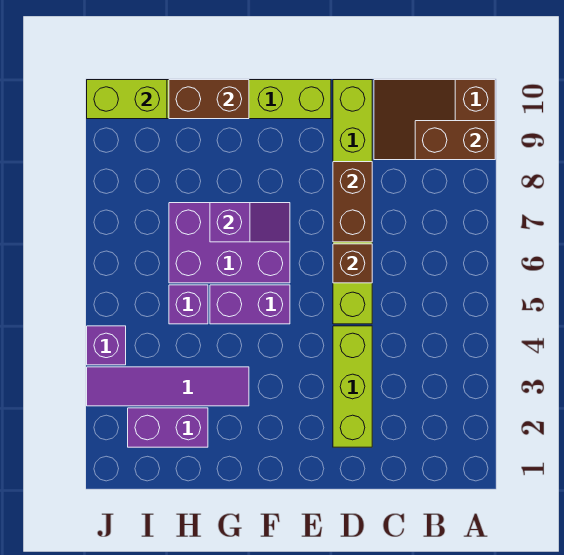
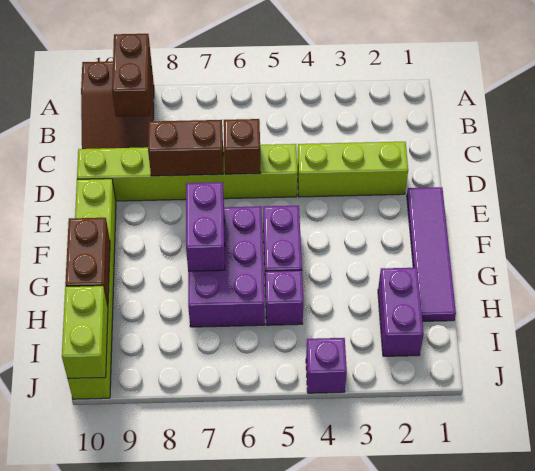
purple 1x2 slope [210,203,290,242] -> purple 1x2 brick [186,182,225,271]
purple 1x4 tile [87,367,249,406] -> purple 1x4 tile moved to [407,187,456,321]

